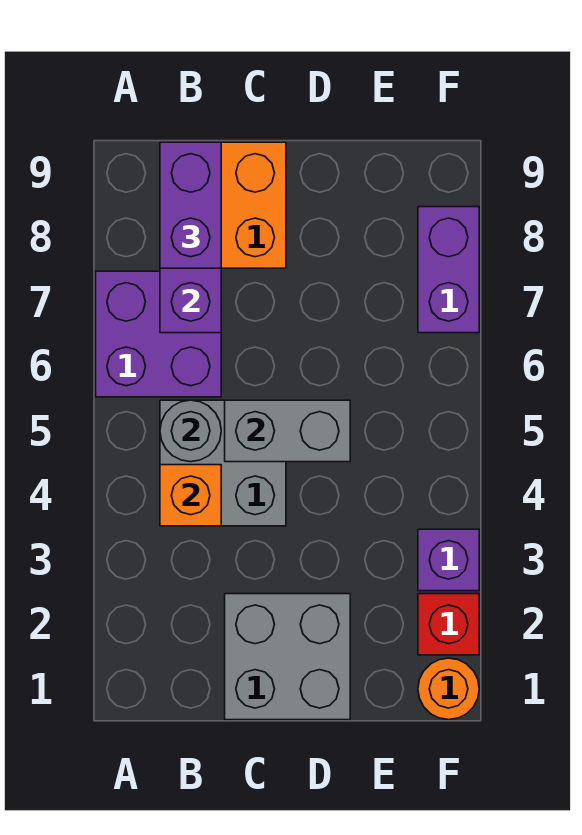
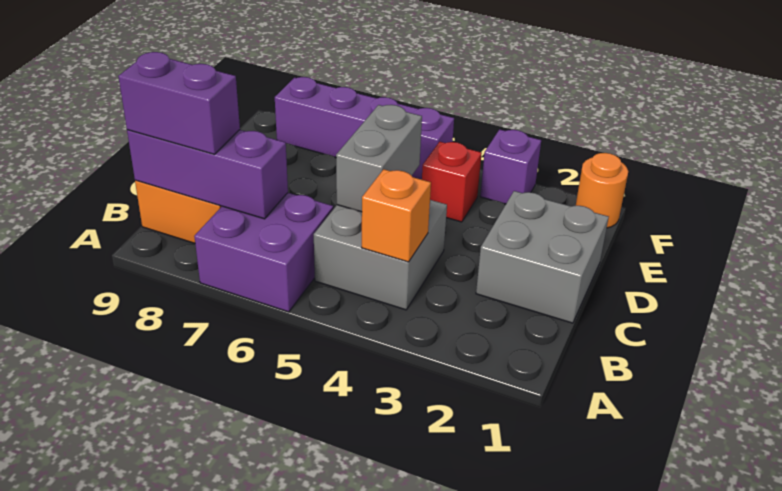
grey 1x1 round brick [160,400,221,462] -> none
red 1x1 brick [418,594,479,655] -> red 1x1 brick moved to [422,142,482,222]
purple 1x2 brick [418,207,479,333] -> purple 1x4 brick [275,77,454,180]

